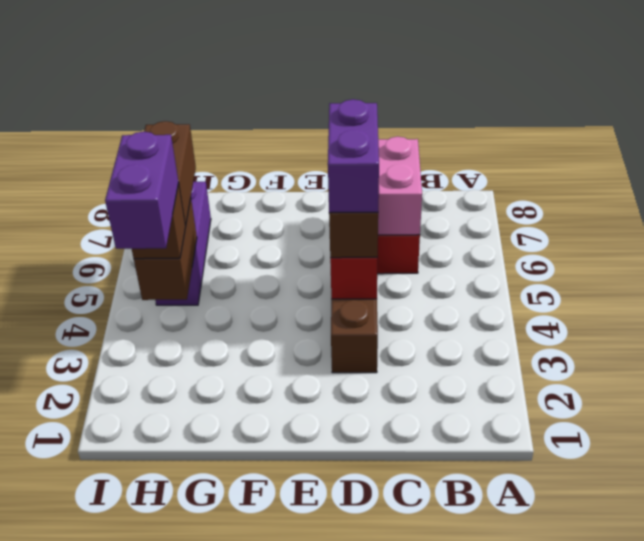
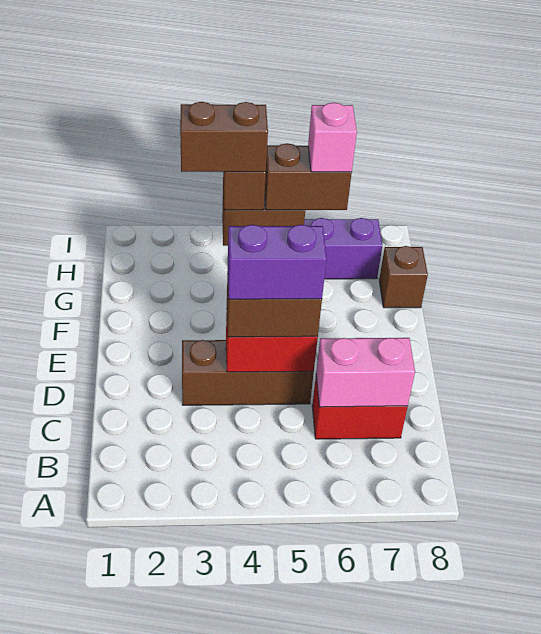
none -> brown 1x1 brick [379,246,428,308]
purple 1x2 brick [105,132,179,249] -> brown 1x2 brick [180,102,268,172]
none -> pink 1x1 brick [308,103,357,172]

